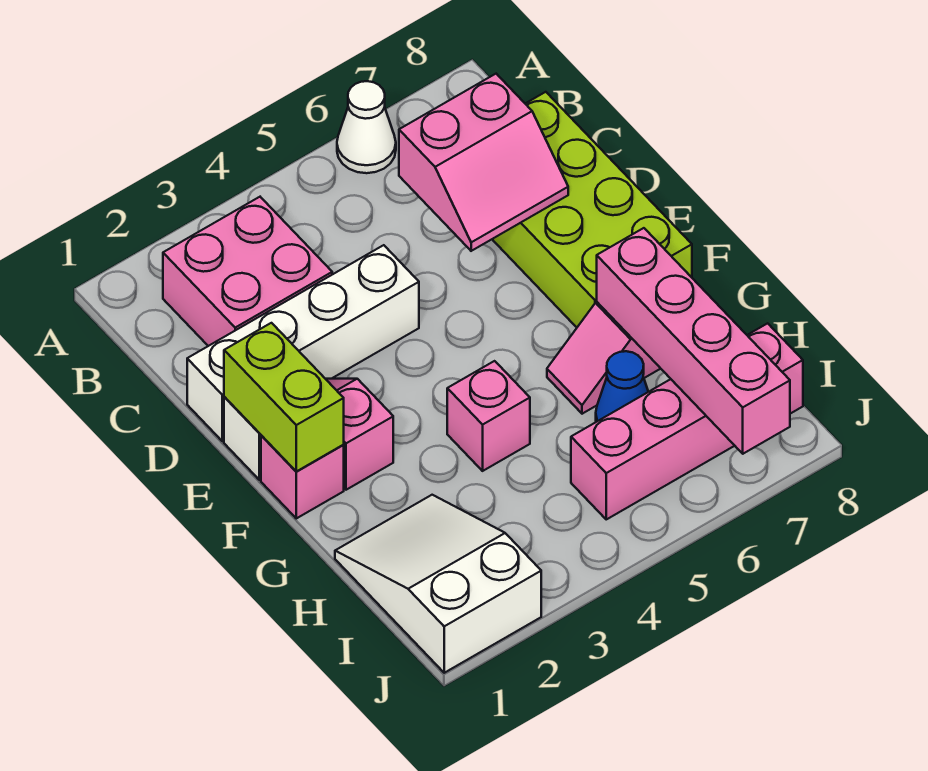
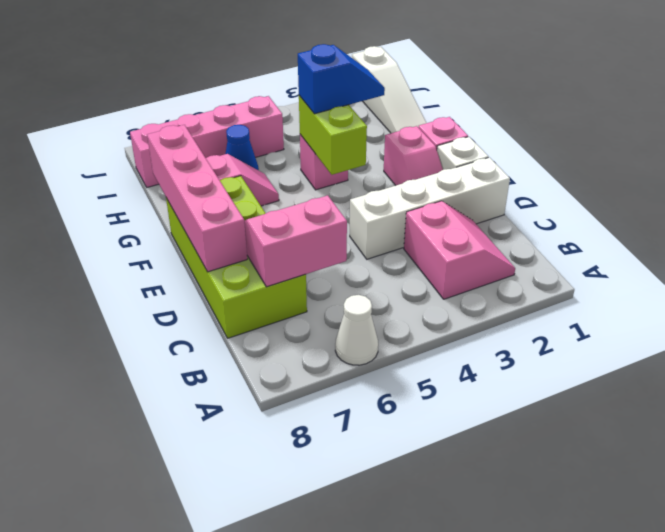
pink 2x2 brick [163,197,332,346] -> pink 2x2 slope [404,201,515,299]
lime 1x2 brick [224,323,344,471] -> lime 1x2 brick moved to [299,96,367,175]
none -> blue 1x2 slope [298,44,385,114]
pink 1x4 brick [597,228,790,454] -> pink 1x4 brick moved to [147,125,247,272]
white 2x3 slope [335,495,541,673] -> white 1x3 slope [352,46,426,133]

